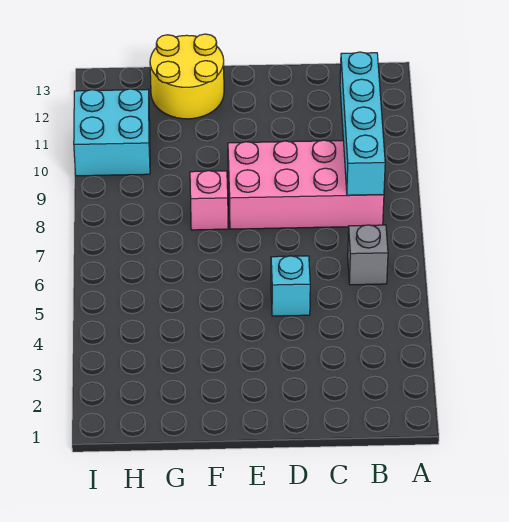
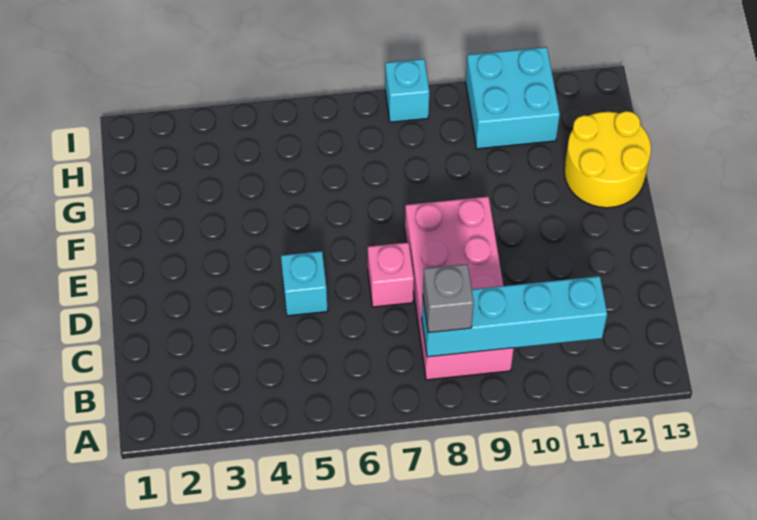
grey 1x1 brick [348,225,388,285] -> grey 1x1 brick moved to [423,264,474,333]
pink 1x1 brick [190,171,228,230] -> pink 1x1 brick moved to [368,243,414,307]
none -> cyan 1x1 brick [385,59,429,122]

